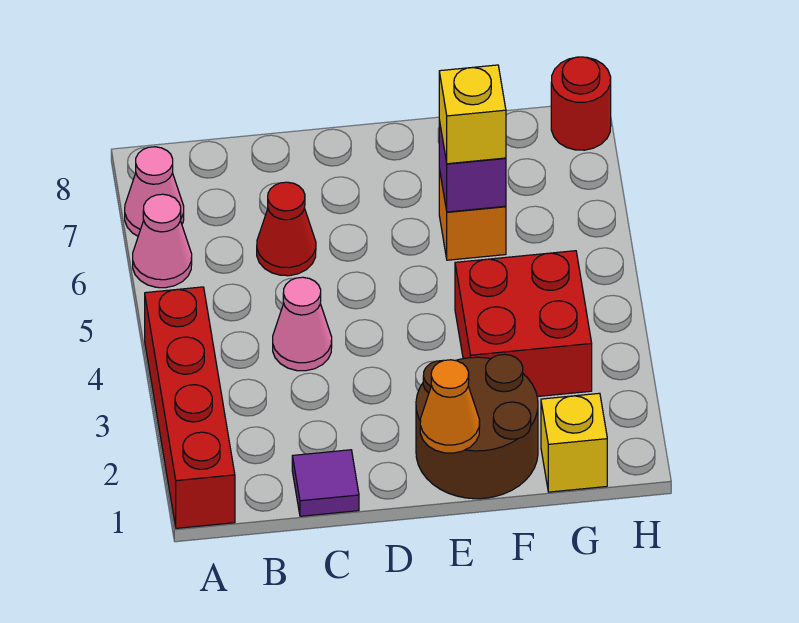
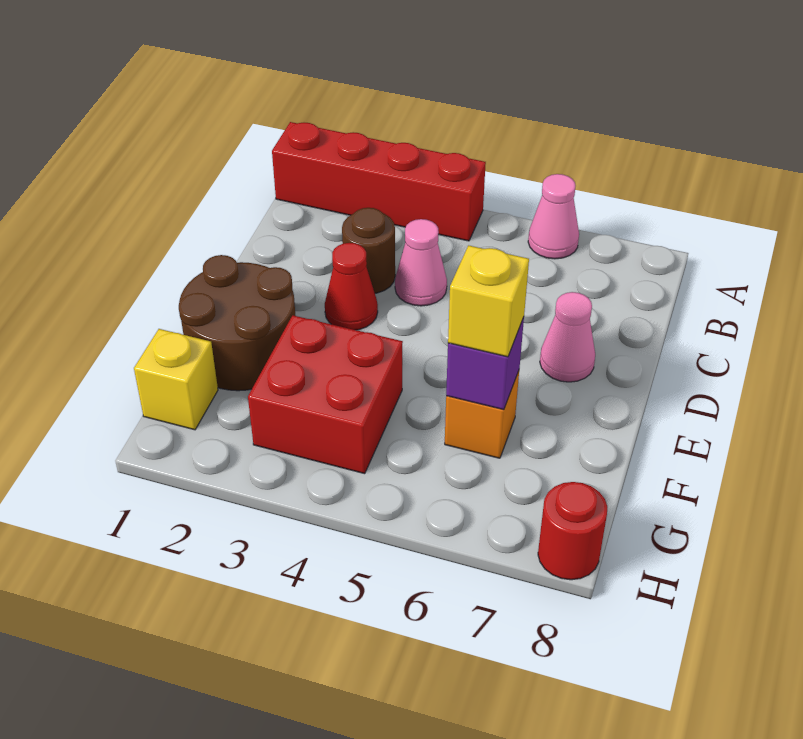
pink 1x1 cone [125,147,184,236] -> pink 1x1 cone moved to [540,292,595,382]
purple 1x1 tile [292,450,359,516] -> none
none -> brown 1x1 round brick [342,208,395,293]
red 1x1 cone [257,182,316,276] -> red 1x1 cone moved to [325,243,378,330]
orange 1x1 cone [420,360,480,453] -> none

